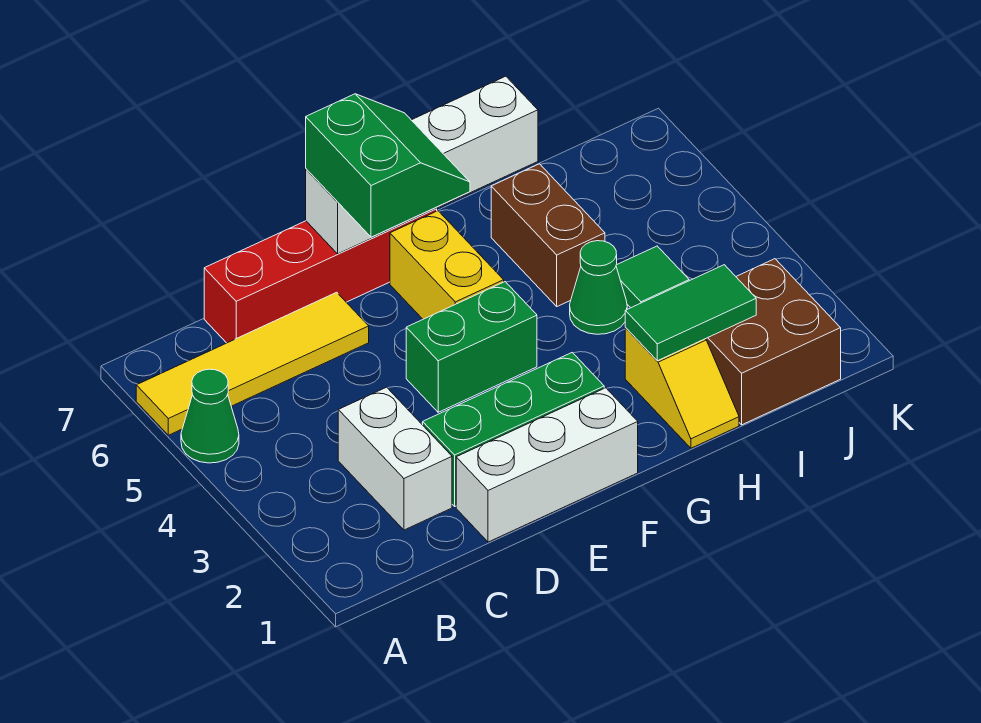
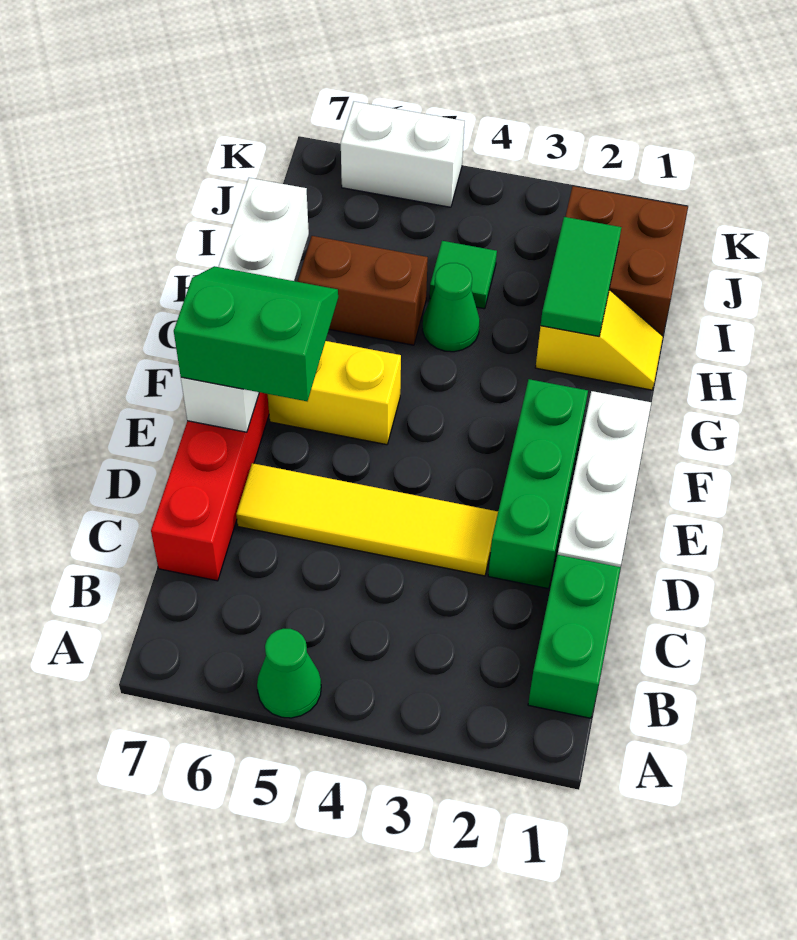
yellow 1x4 tile [136,292,369,435] -> yellow 1x4 tile turned to [236,463,498,576]
white 1x2 brick [338,387,452,530] -> white 1x2 brick moved to [341,102,464,207]
green 1x2 brick [406,282,537,412] -> green 1x2 brick moved to [528,555,621,718]

